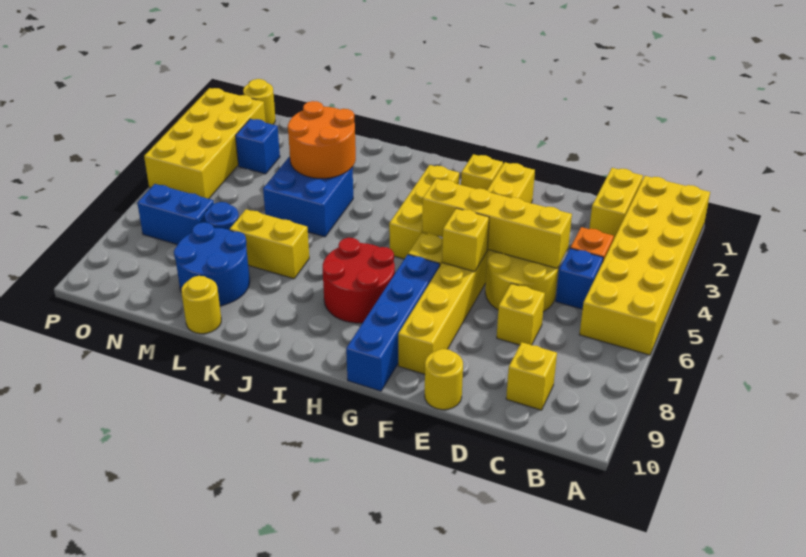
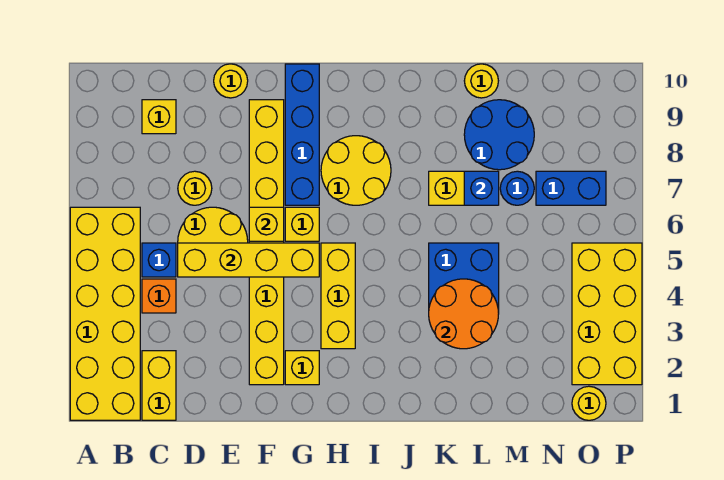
yellow 1x1 brick [497,284,545,345] -> yellow 1x1 round brick [178,171,212,205]
red 2x2 round brick [323,238,395,323] -> yellow 2x2 round brick [321,136,391,205]
blue 1x1 brick [235,119,280,174] -> blue 1x1 brick moved to [464,171,499,205]

